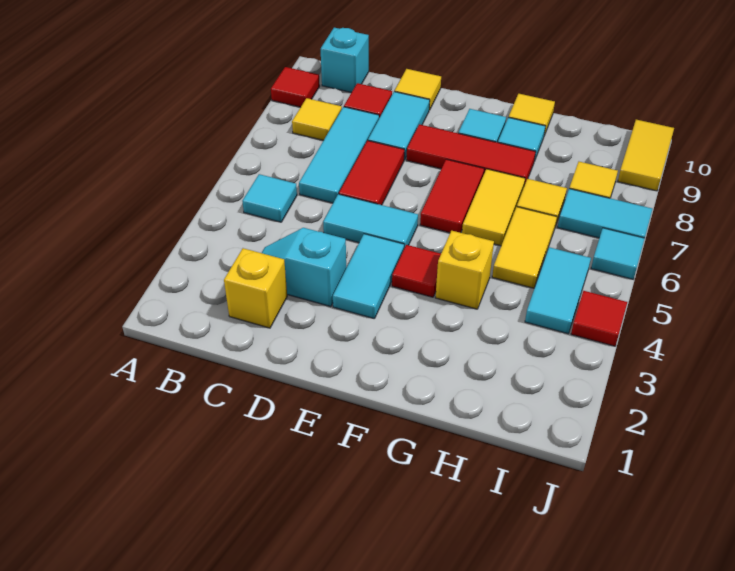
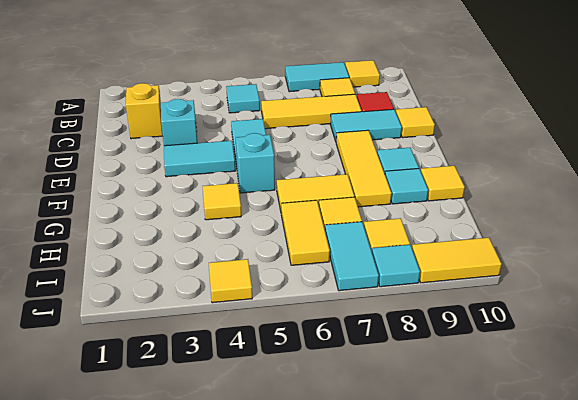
red 1x1 tile [271,67,320,107] -> yellow 1x1 tile [345,60,380,87]
cyan 1x1 brick [321,28,369,93] -> cyan 1x1 brick moved to [236,133,275,193]
cyan 1x3 tile [299,107,379,203] -> yellow 1x3 tile [261,94,362,129]
red 1x2 tile [339,141,404,205] -> none
red 1x3 tile [407,124,536,186] -> yellow 1x3 tile [336,130,392,207]
red 1x1 tile [392,245,441,297] -> none
red 1x2 tile [420,159,484,233] -> none
yellow 1x1 brick [435,231,494,309] -> yellow 1x1 tile [202,183,241,220]
yellow 1x2 tile [492,207,557,288] -> yellow 1x2 tile turned to [281,200,330,265]
cyan 1x2 tile [525,247,591,334] -> cyan 1x2 tile moved to [285,62,349,92]
red 1x1 tile [571,291,627,346] -> yellow 1x1 tile [209,259,252,303]
cyan 1x1 tile [591,228,645,279] -> cyan 1x1 tile moved to [372,245,420,287]

